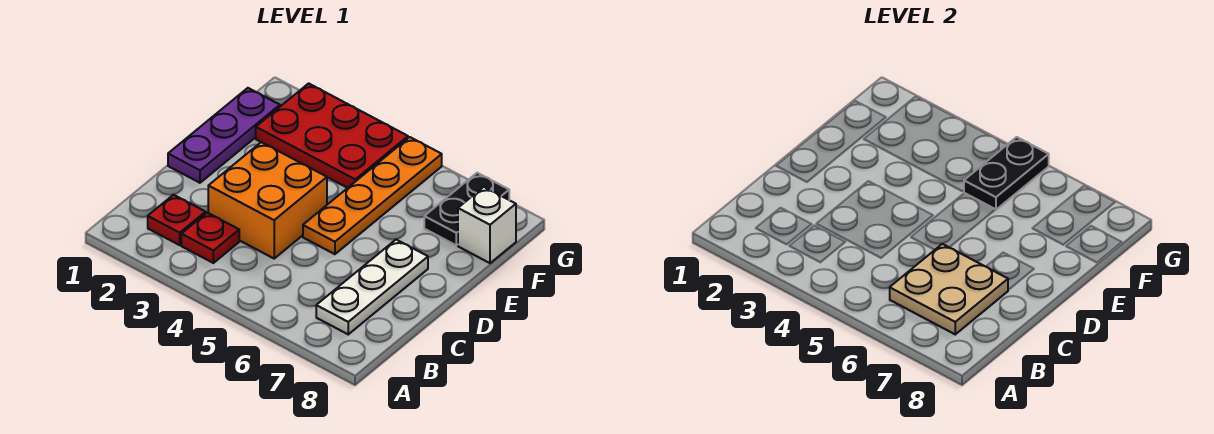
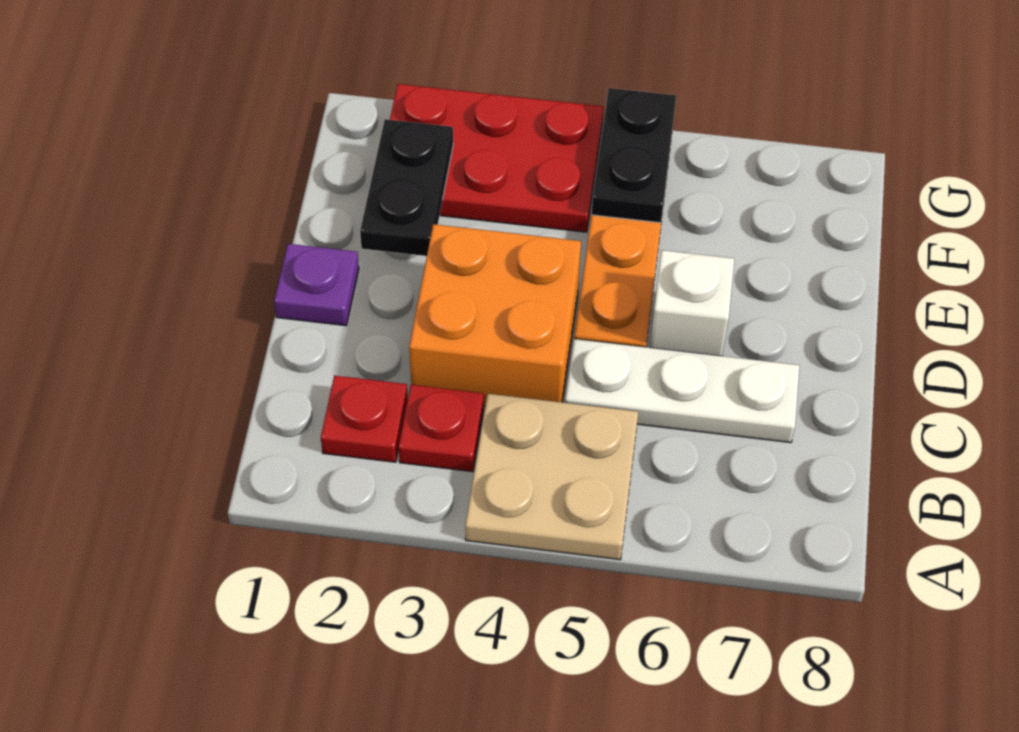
tan 2x2 plate [890,244,1008,334] -> tan 2x2 plate moved to [465,394,638,560]
white 1x3 plate [316,240,428,334] -> white 1x3 plate turned to [565,339,799,443]
purple 1x3 plate [168,88,280,183] -> purple 1x1 plate [274,244,359,326]
black 1x2 plate [424,173,509,245] -> black 1x2 plate moved to [360,119,453,256]
white 1x1 brick [458,187,516,263] -> white 1x1 brick moved to [650,250,734,356]

